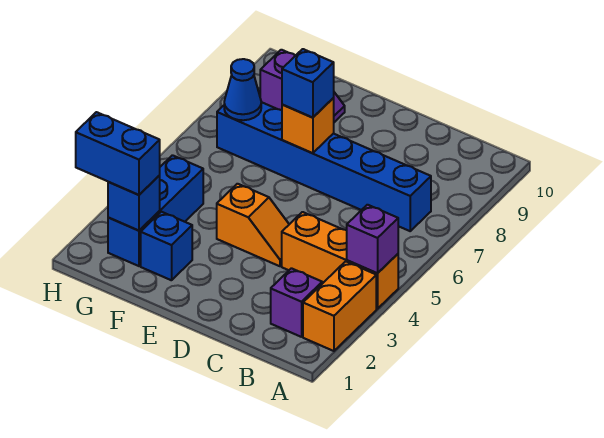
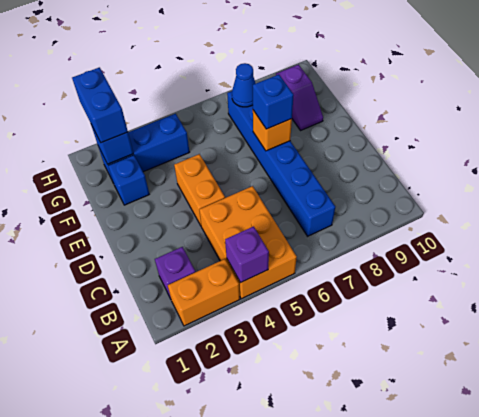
orange 1x3 brick [282,212,398,309] -> orange 2x3 brick [199,186,297,299]
orange 1x2 slope [217,184,289,266] -> orange 1x2 brick [174,154,225,226]

